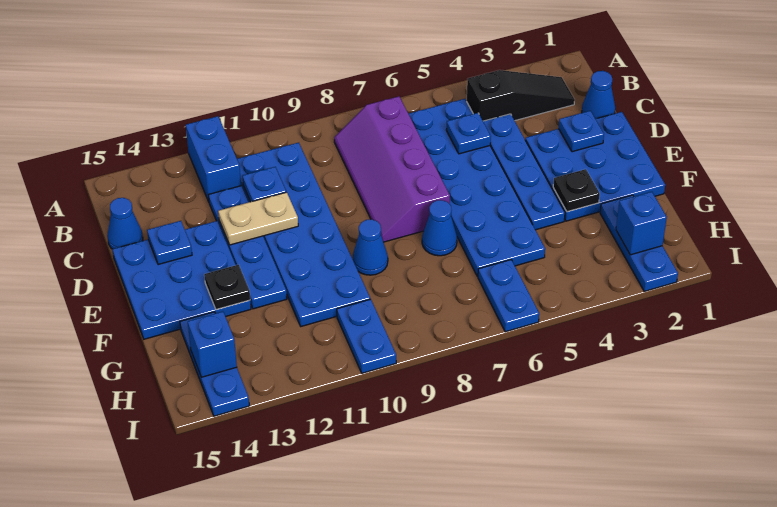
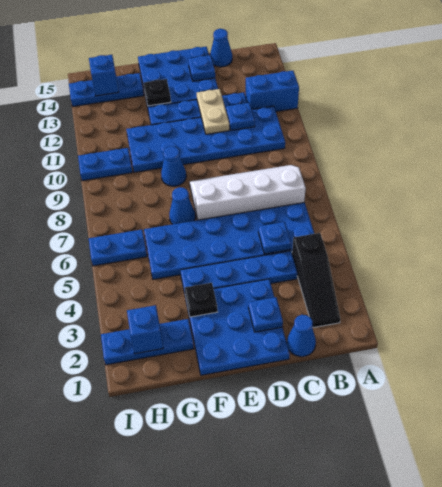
purple 2x4 slope [334,96,450,242] -> white 2x4 slope [190,165,306,220]

